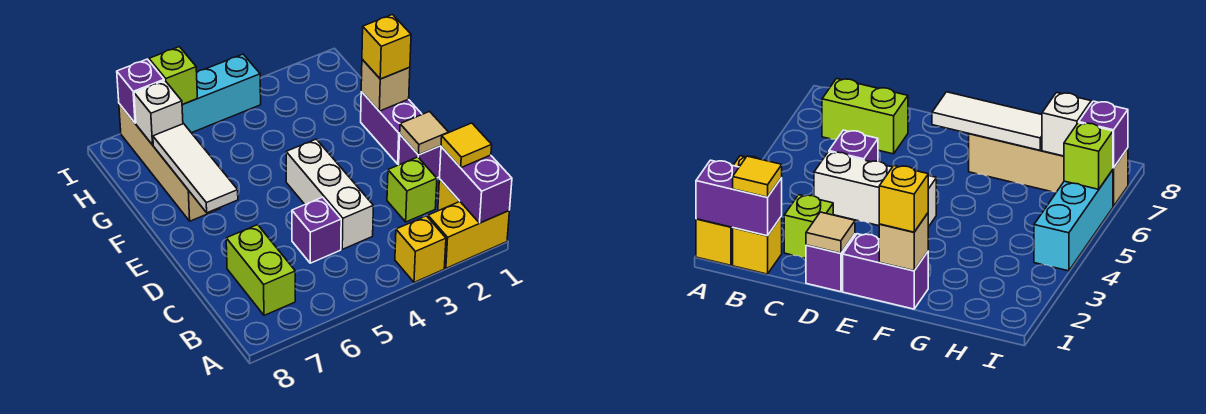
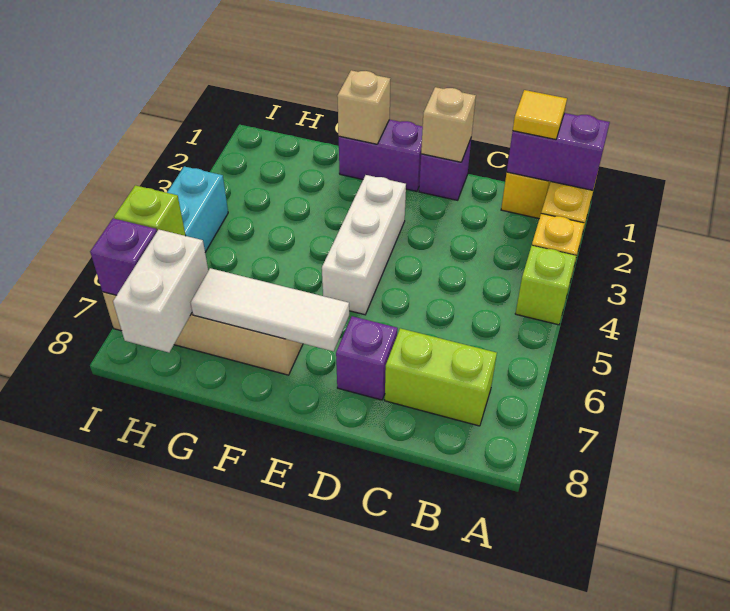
lime 1x1 brick [387,157,437,222] -> lime 1x1 brick moved to [515,245,576,325]
white 1x3 brick [286,139,373,249] -> white 1x3 brick turned to [322,175,406,315]
purple 1x1 brick [292,197,341,263] -> purple 1x1 brick moved to [336,316,398,400]
tan 1x1 tile [400,112,449,155] -> tan 1x1 brick [421,87,476,162]
yellow 1x1 brick [362,15,411,79] -> none
white 1x1 brick [134,80,183,145] -> white 1x2 brick [113,230,208,352]

